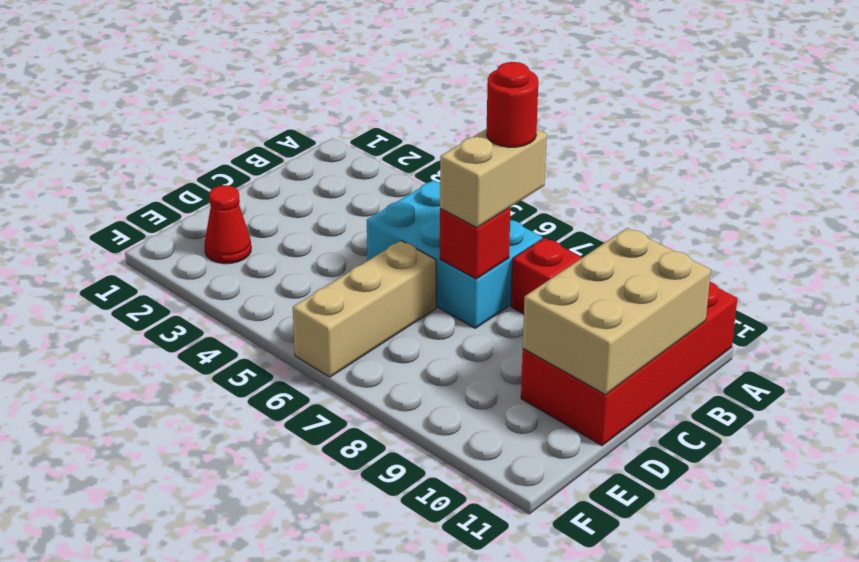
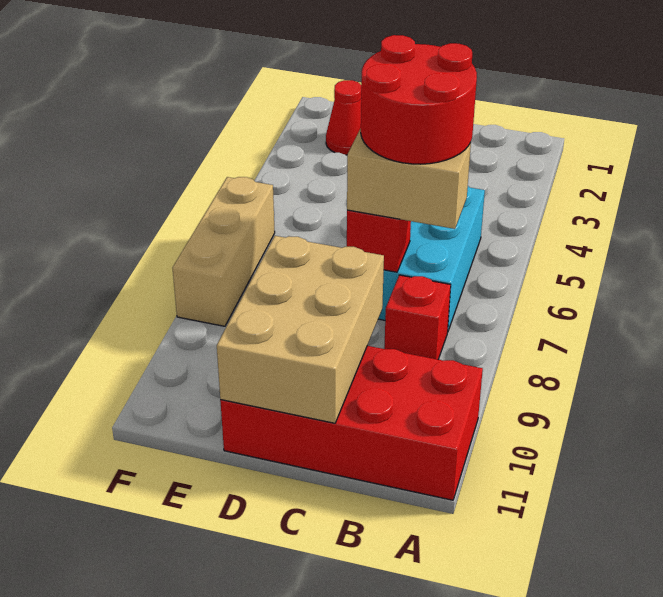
red 1x1 round brick [487,62,538,147] -> red 2x2 round brick [361,35,477,164]
tan 2x3 brick [523,228,711,395] -> tan 2x3 brick turned to [217,236,384,423]
tan 1x3 brick [293,241,436,377] -> tan 1x3 brick turned to [173,177,275,326]

